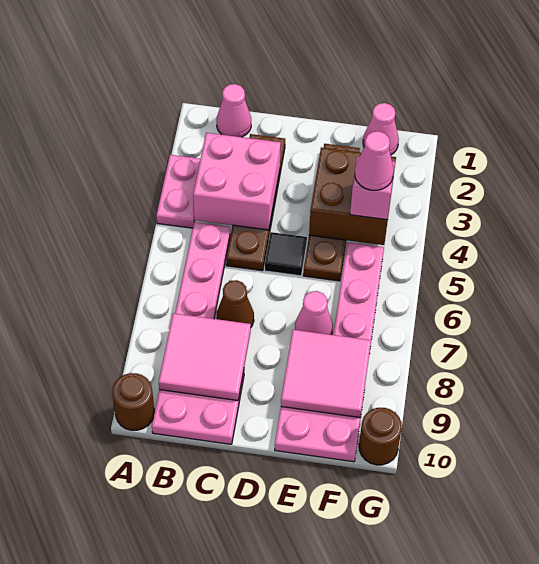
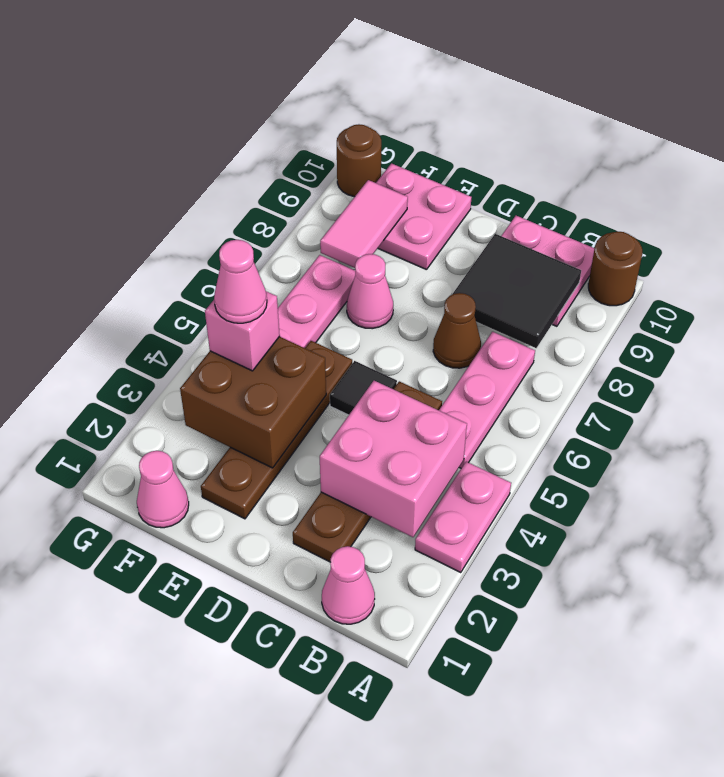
pink 2x2 tile [159,313,251,401] -> black 2x2 tile [452,234,581,348]
pink 2x2 tile [281,330,371,418] -> pink 1x2 tile [320,180,408,268]

